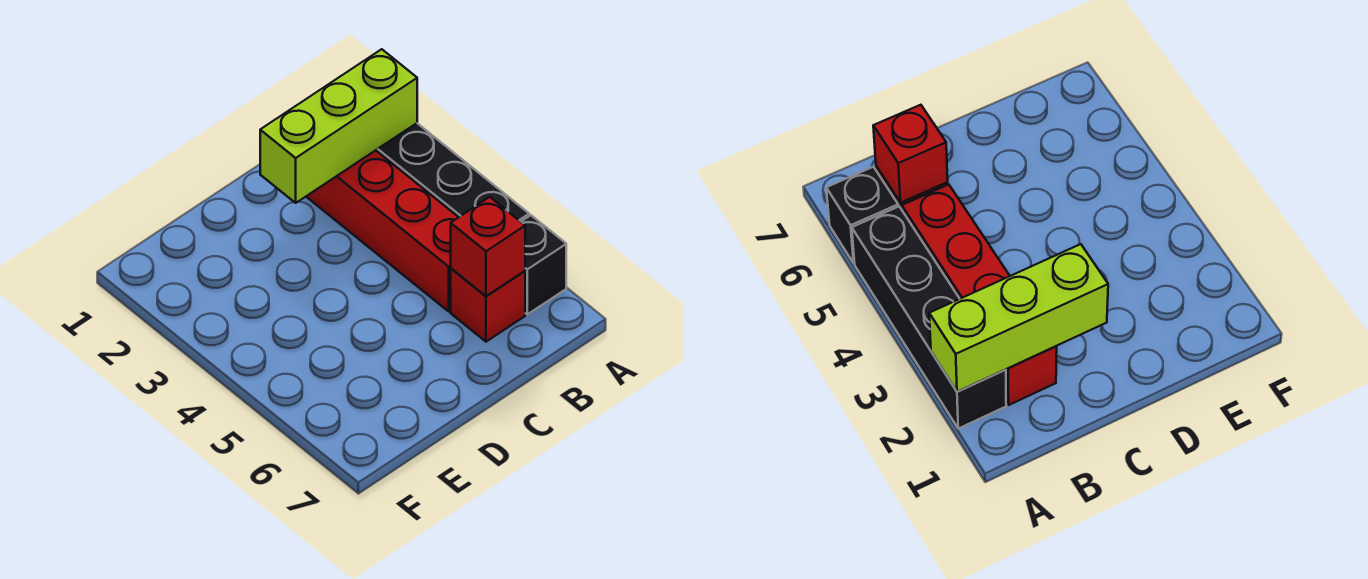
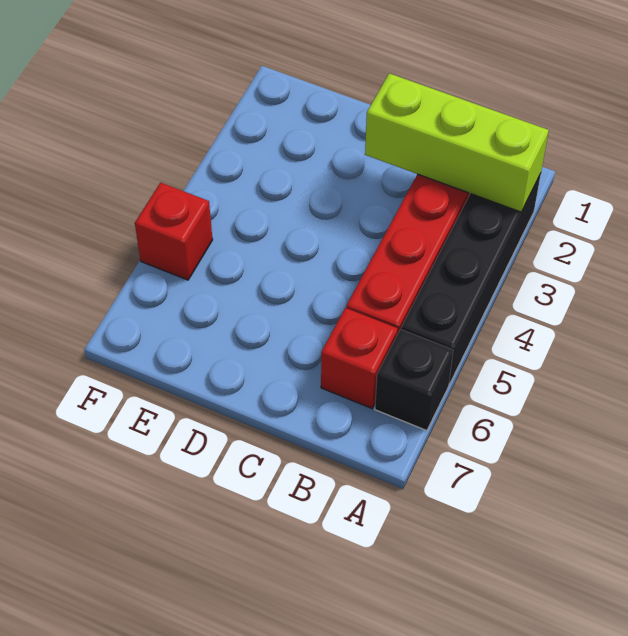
red 1x1 brick [451,197,525,296] -> red 1x1 brick moved to [135,183,213,280]

